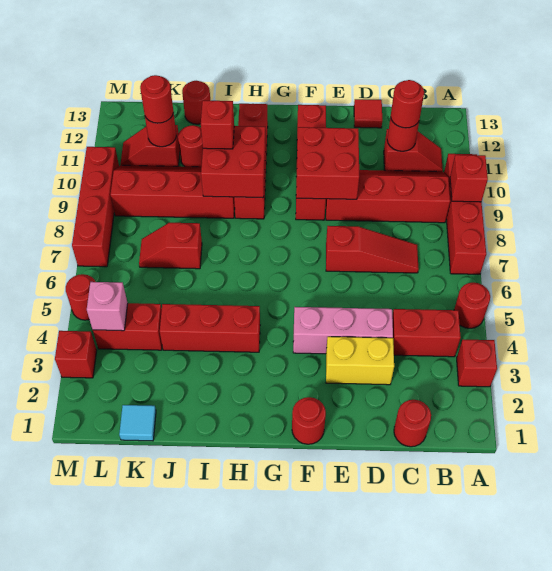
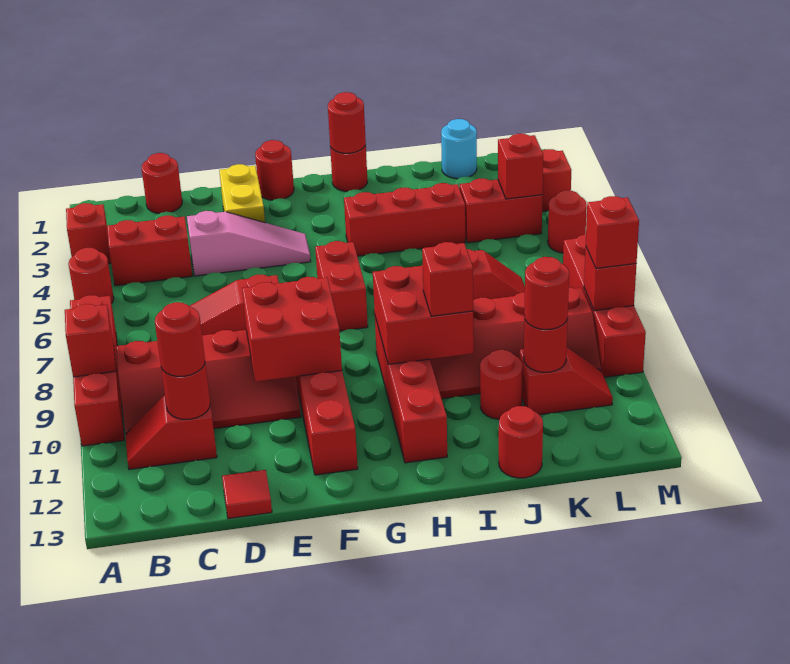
yellow 1x2 brick [326,337,394,385] -> yellow 1x2 brick turned to [219,164,265,223]
pink 1x3 brick [293,307,393,354] -> pink 1x3 slope [187,211,311,276]
none -> red 1x2 brick [315,241,368,331]
none -> red 1x1 round brick [330,146,367,192]
none -> red 1x1 round brick [328,92,366,153]
cyan 1x1 tile [119,405,156,441] -> cyan 1x1 round brick [441,119,477,179]
pink 1x1 brick [87,282,128,331] -> red 1x1 brick [498,134,543,199]
none -> red 1x1 brick [584,247,636,311]
none -> red 1x1 brick [586,196,639,268]

